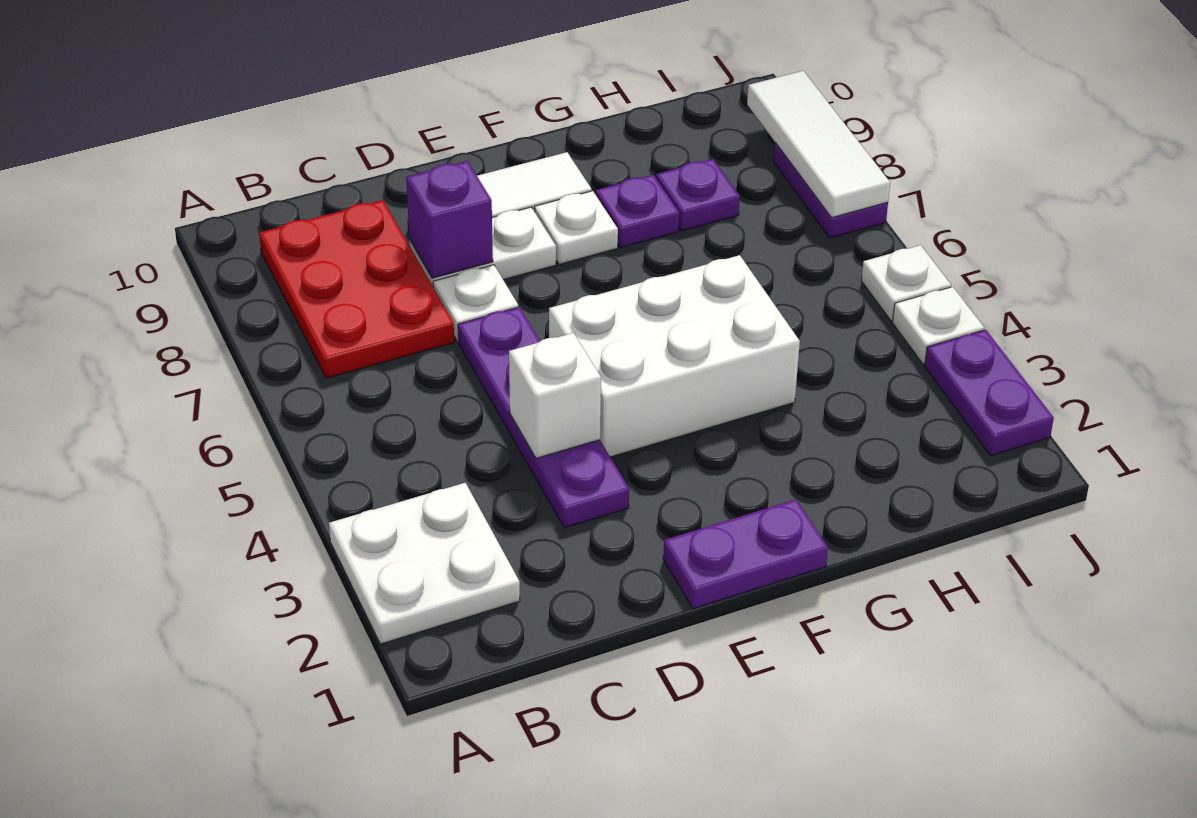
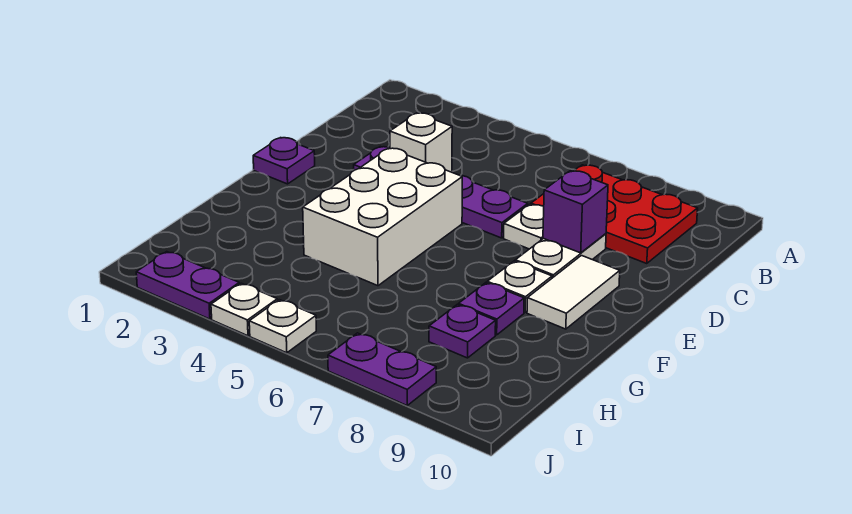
white 2x2 plate [329,483,520,644] -> none
purple 1x2 plate [663,500,828,609] -> purple 1x1 plate [253,138,315,184]
white 1x3 tile [747,71,890,218] -> none

